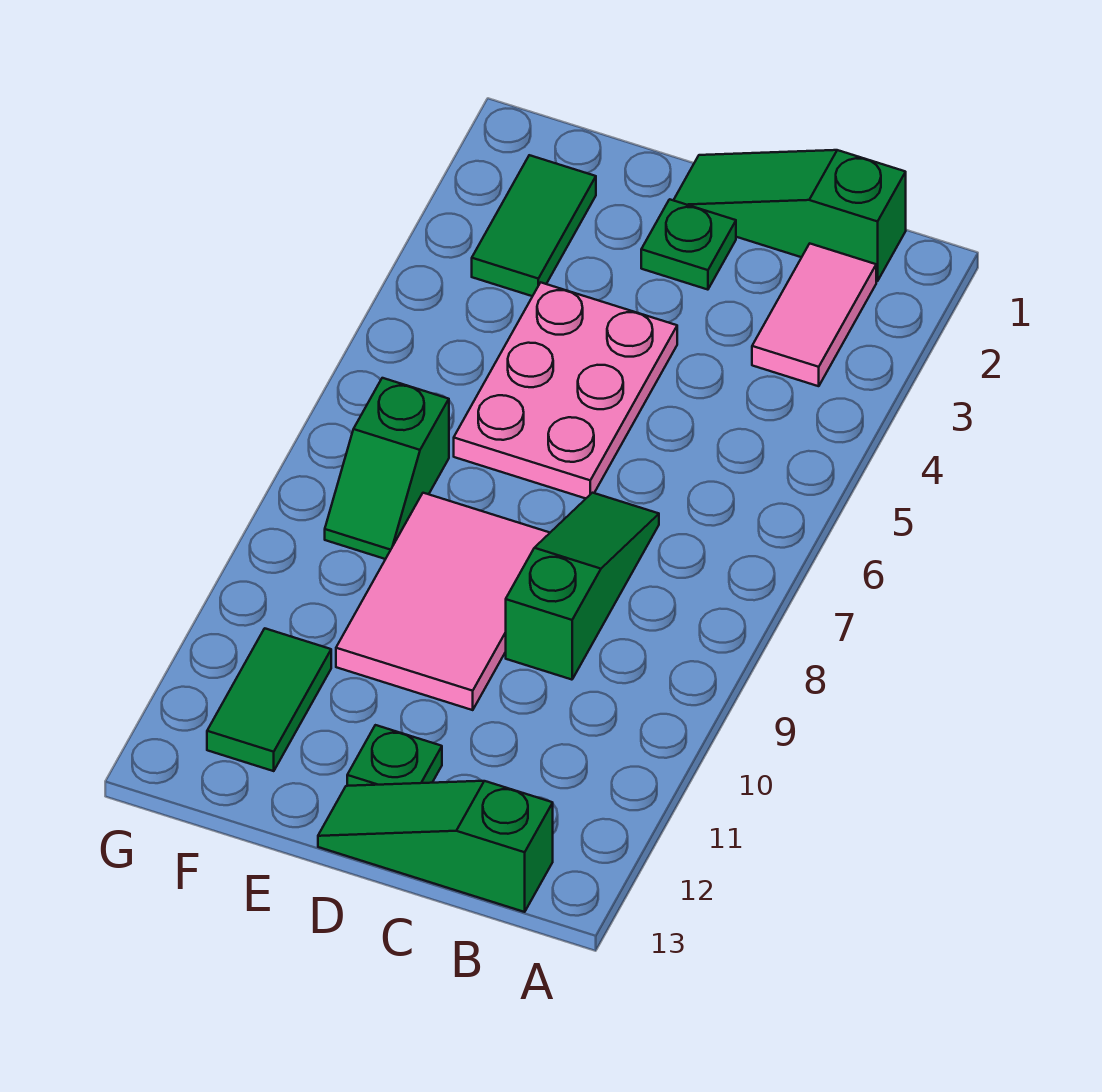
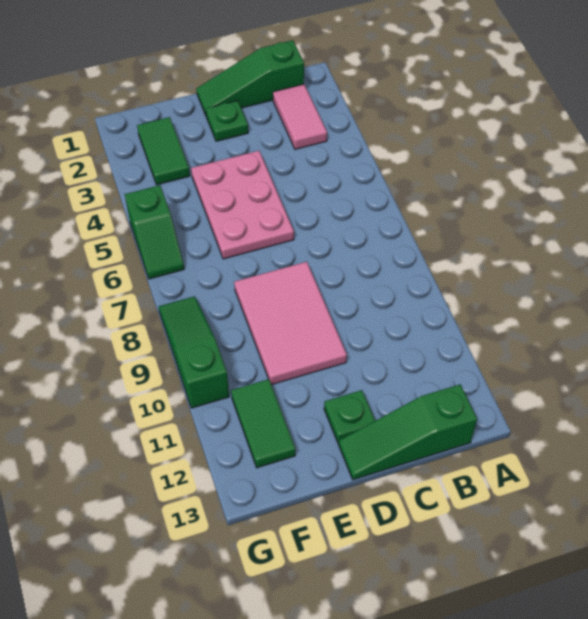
green 1x3 slope [506,493,659,680] -> green 1x3 slope moved to [159,296,229,408]
green 1x2 slope [325,378,449,559] -> green 1x2 slope moved to [125,185,184,279]

